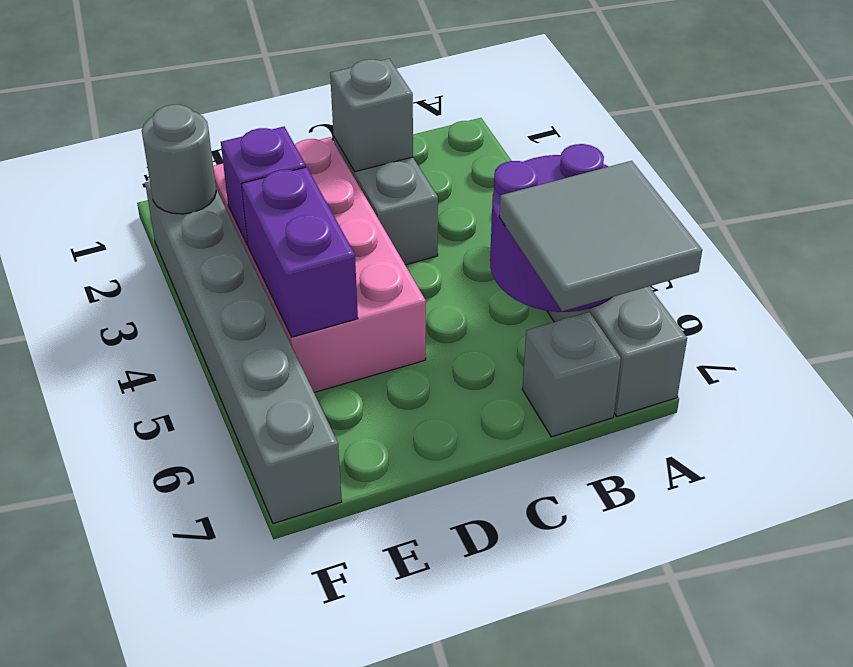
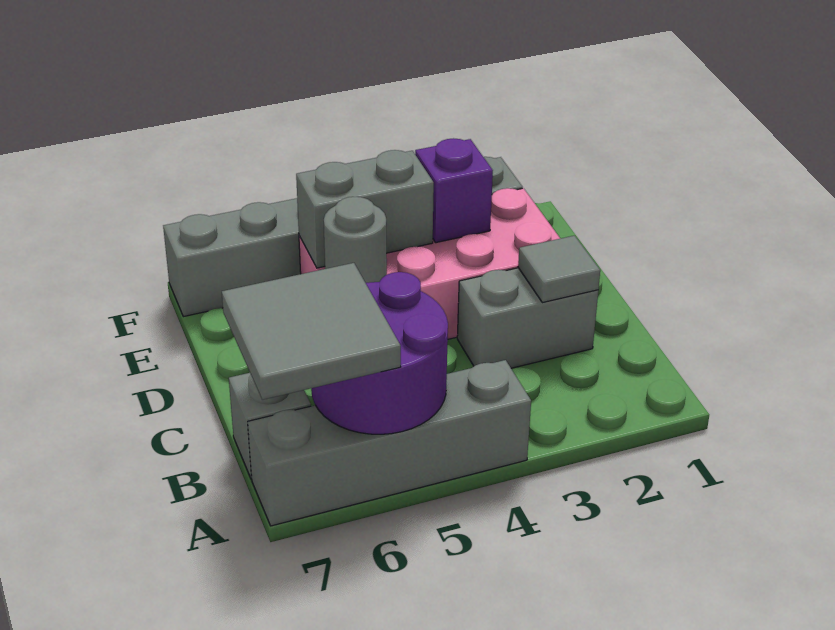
grey 1x1 brick [330,59,413,172] -> grey 1x1 tile [518,236,600,303]
purple 1x2 brick [242,167,358,337] -> grey 1x2 brick [296,150,434,268]
grey 1x1 round brick [142,105,216,214] -> grey 1x1 round brick moved to [324,197,387,283]

